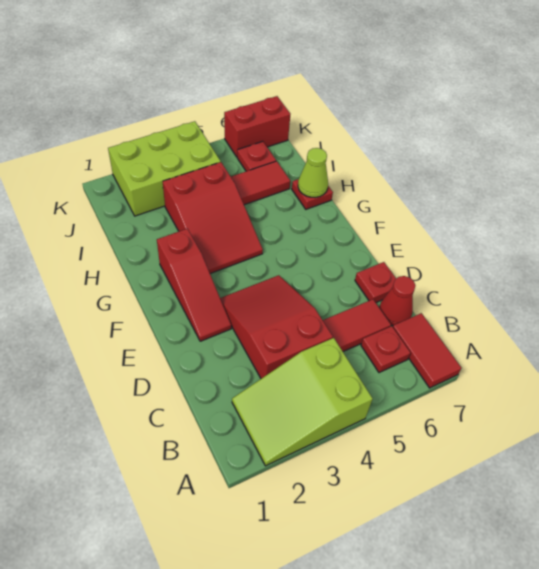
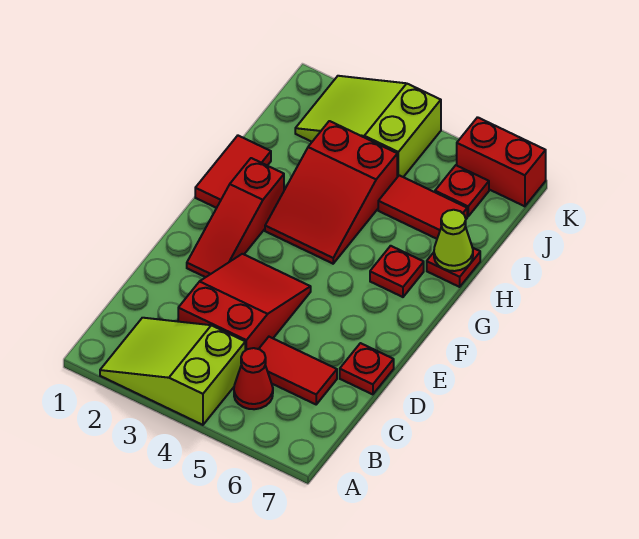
red 1x2 tile [393,313,461,388] -> red 1x2 tile moved to [195,136,271,208]
red 1x1 plate [361,326,411,373] -> red 1x1 plate moved to [370,246,424,297]
red 1x1 cone [379,276,415,326] -> red 1x1 cone moved to [234,348,273,409]
lime 2x3 brick [108,121,221,216] -> lime 2x3 slope [295,76,441,177]

